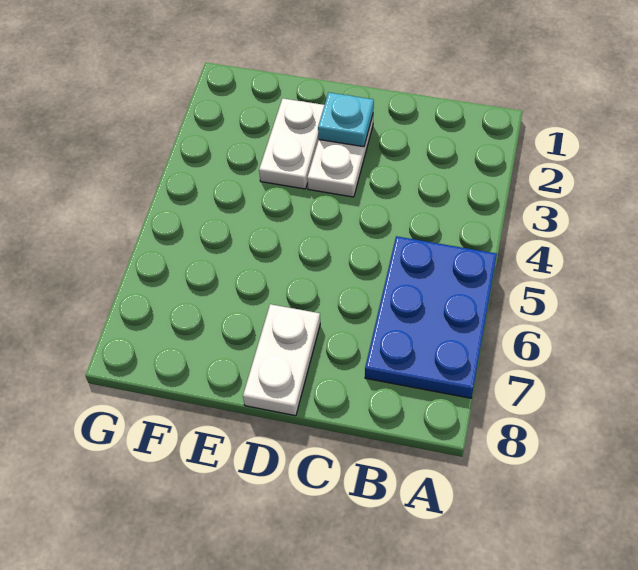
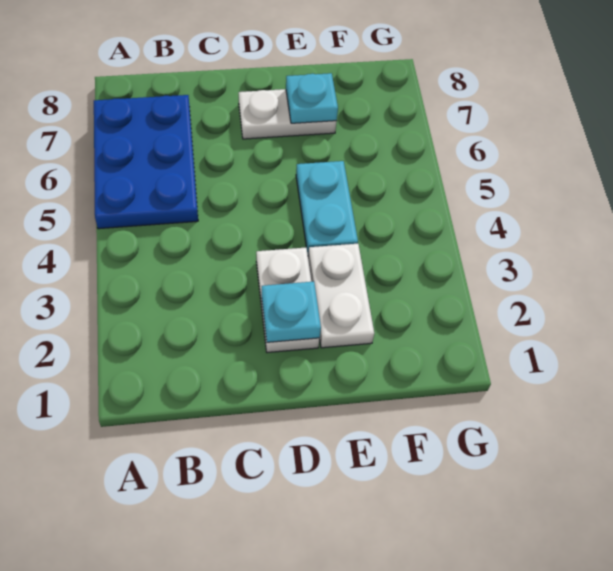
white 1x2 plate [243,304,320,416] -> white 1x2 plate turned to [239,89,337,139]
none -> cyan 1x2 plate [296,161,358,254]
none -> cyan 1x1 plate [286,73,338,123]

